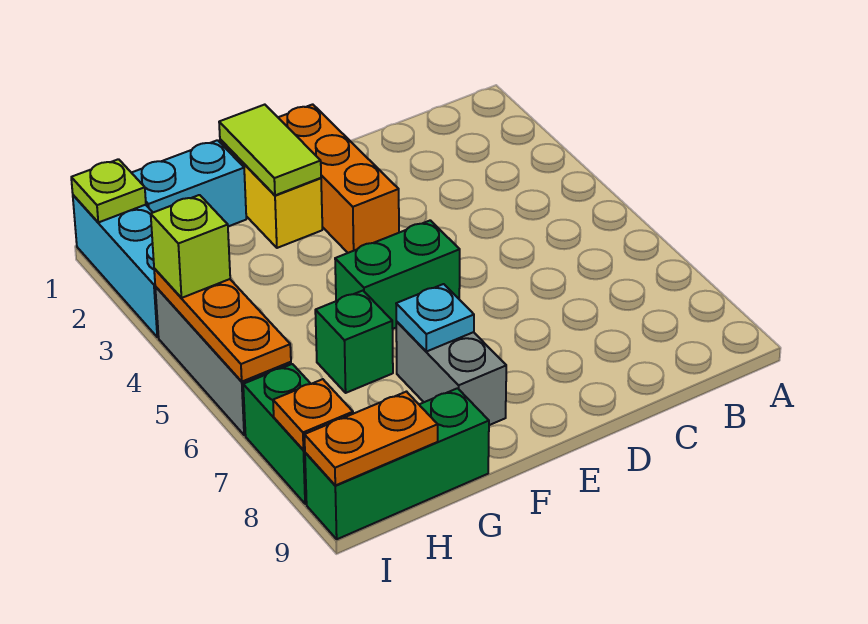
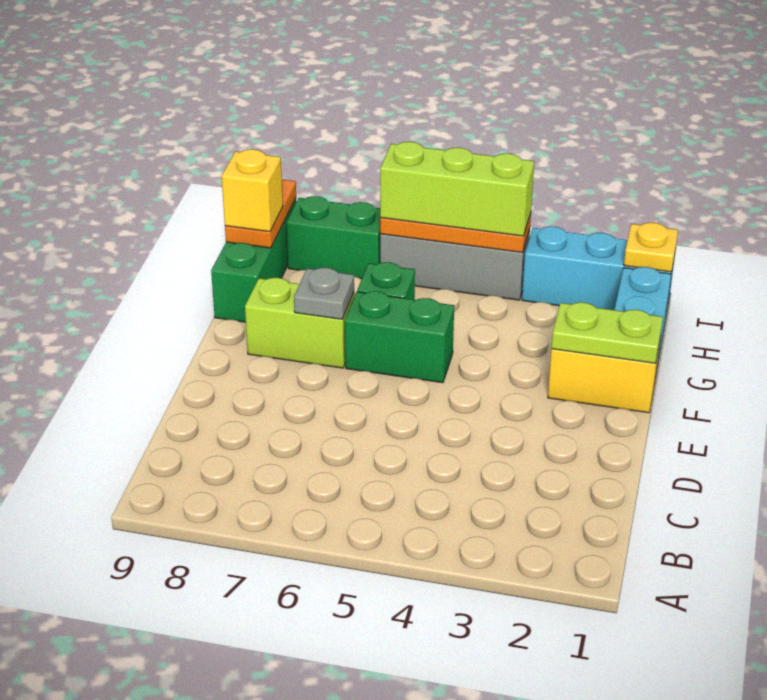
orange 1x3 brick [278,104,399,253] -> none
green 1x2 brick [335,220,460,329] -> green 1x2 brick turned to [345,291,454,383]
lime 1x2 tile [219,105,321,195] -> lime 1x2 plate [551,302,663,363]
grey 1x2 brick [396,322,506,425] -> lime 1x2 brick [245,278,354,368]
cyan 1x1 plate [396,284,474,352] -> grey 1x1 plate [294,268,354,319]
none -> yellow 1x1 brick [221,149,283,232]
lime 1x1 plate [71,159,146,222] -> yellow 1x1 plate [624,223,678,272]
lime 1x1 brick [151,195,230,298] -> lime 1x3 brick [380,142,534,236]
orange 1x1 plate [273,379,353,450] -> none

